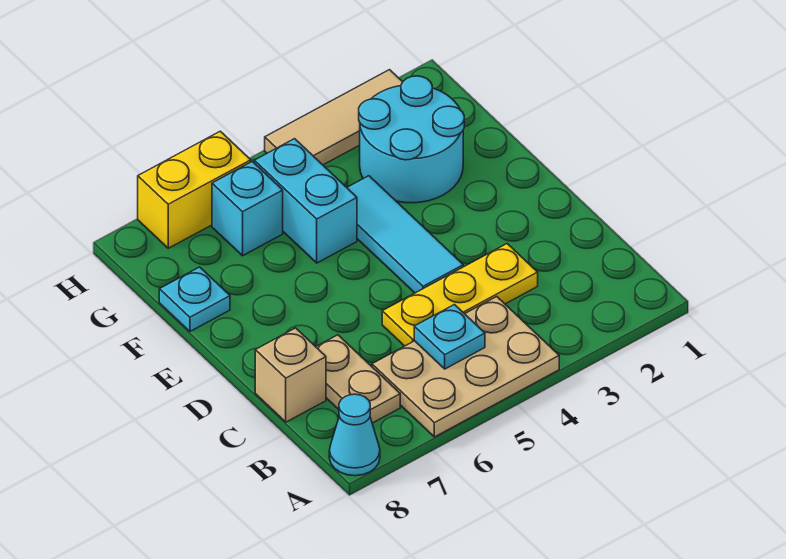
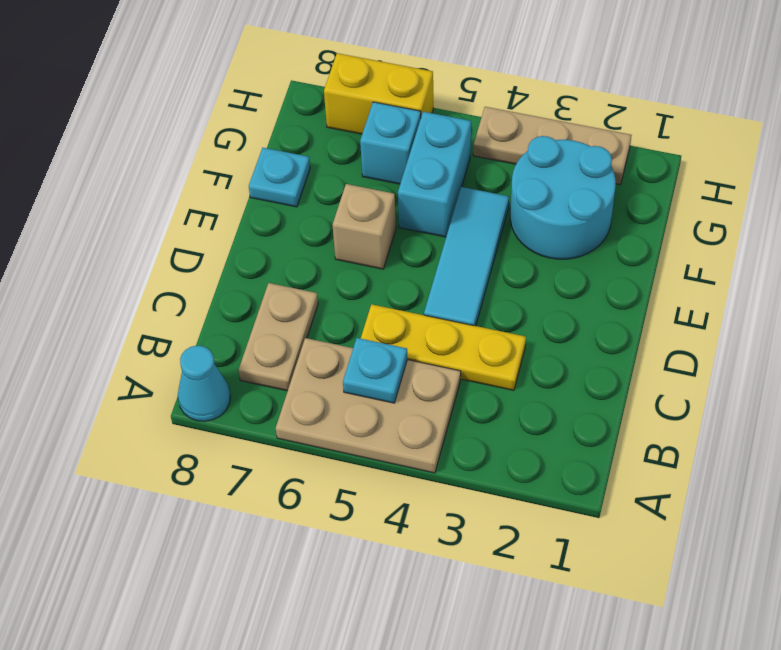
tan 1x1 brick [255,328,326,422] -> tan 1x1 brick moved to [333,184,396,269]
tan 1x3 tile [265,70,403,165] -> tan 1x3 plate [473,107,632,185]

